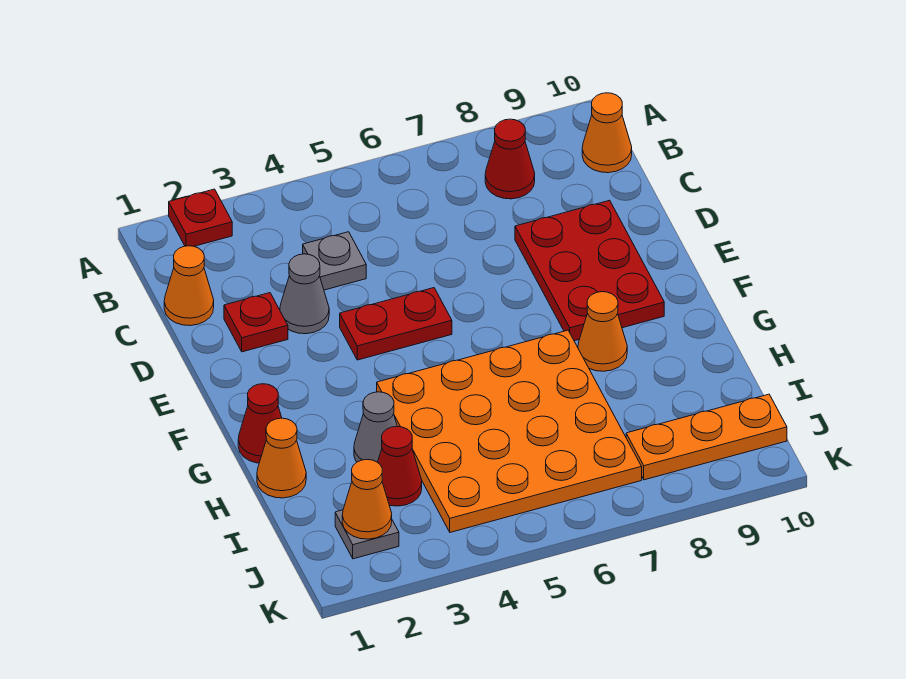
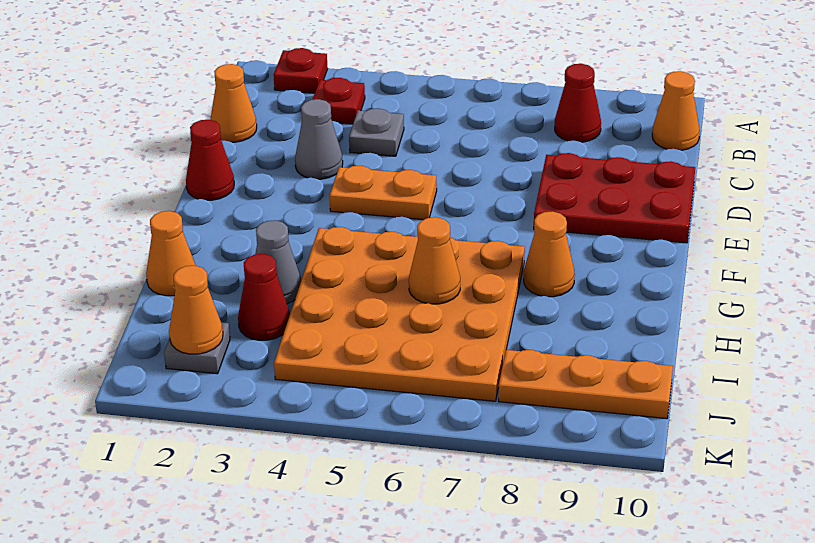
red 1x1 plate [224,293,288,352] -> red 1x1 plate moved to [312,78,365,124]
red 2x3 plate [515,200,664,341] -> red 2x3 plate turned to [534,153,695,243]
red 1x2 plate [340,288,452,360] -> orange 1x2 plate [330,166,437,220]
red 1x1 cone [238,384,282,463] -> red 1x1 cone moved to [186,120,234,200]
none -> orange 1x1 cone [409,217,460,304]

